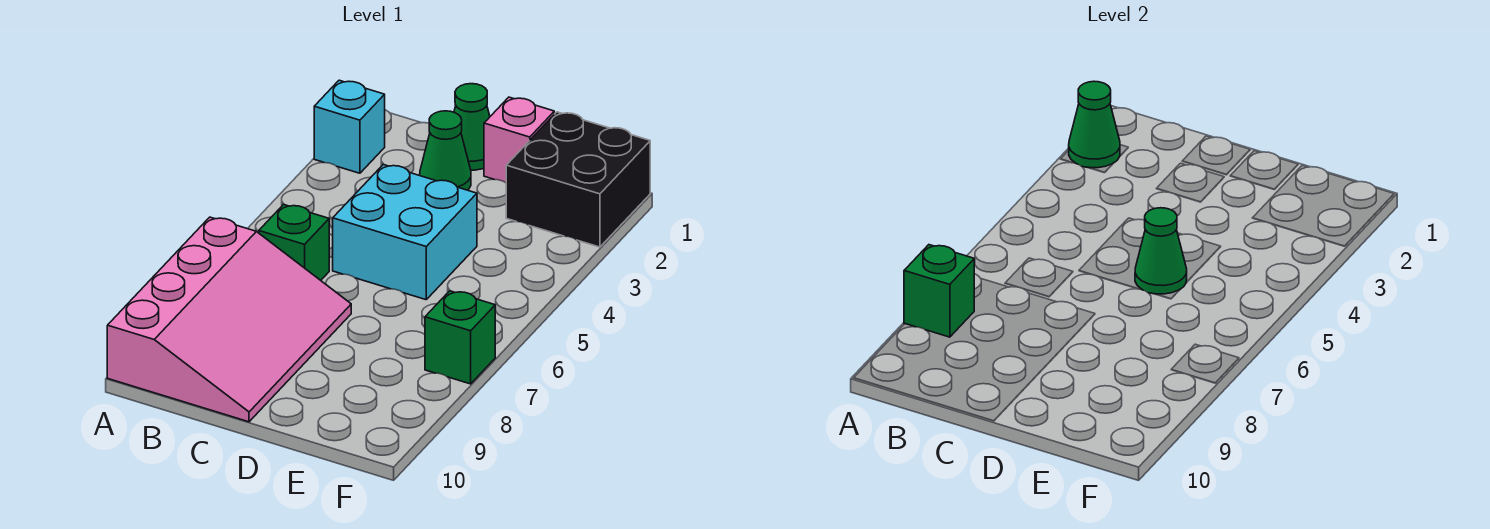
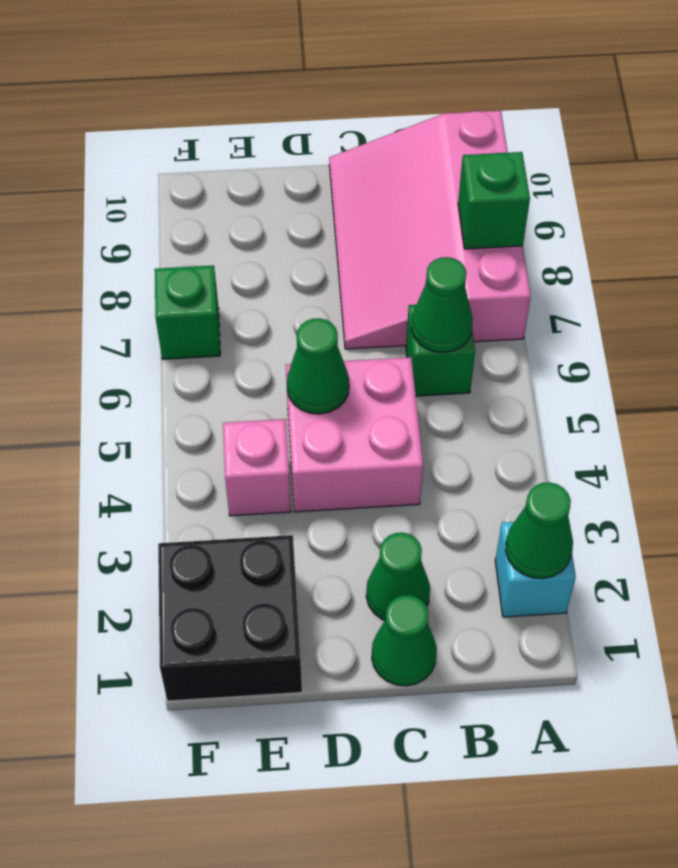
none -> green 1x1 cone [411,257,473,352]
cyan 2x2 brick [333,165,477,300] -> pink 2x2 brick [286,357,423,512]
pink 1x1 brick [484,97,554,183] -> pink 1x1 brick moved to [223,419,291,516]

